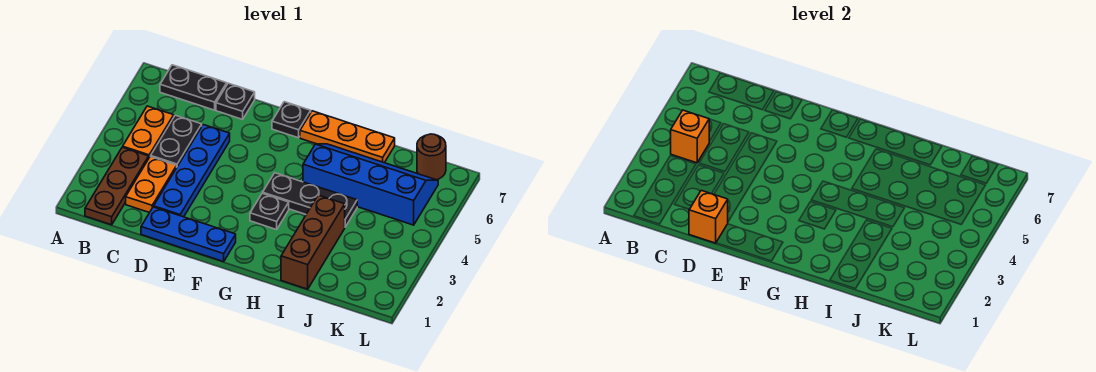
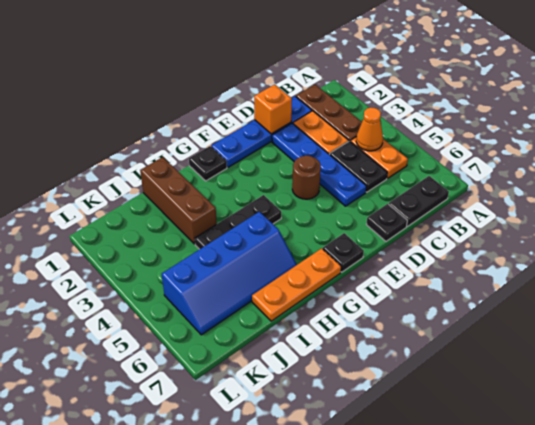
orange 1x1 brick [671,110,709,163] -> orange 1x1 cone [356,107,383,151]
blue 1x3 plate [141,207,236,262] -> blue 1x4 plate [211,96,312,167]
black 1x1 plate [250,193,289,229] -> black 1x1 plate moved to [189,146,227,181]
brown 1x1 round brick [417,134,446,180] -> brown 1x1 round brick moved to [292,155,321,199]

